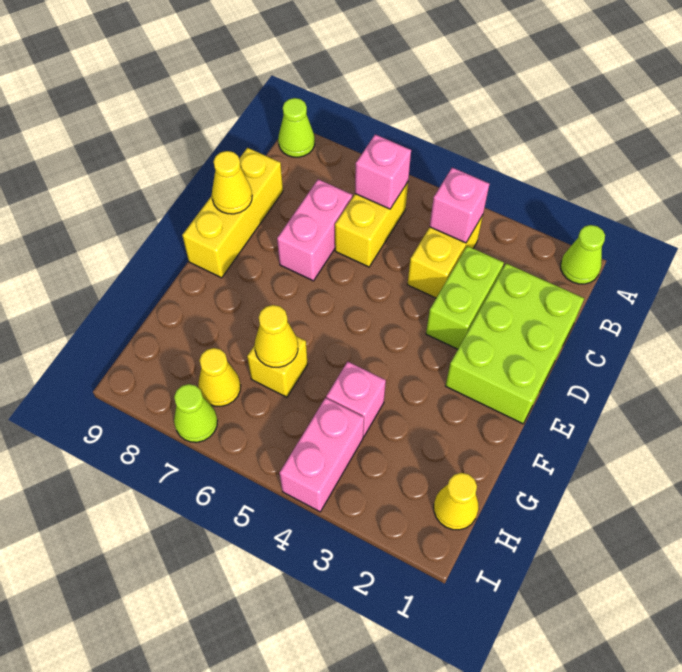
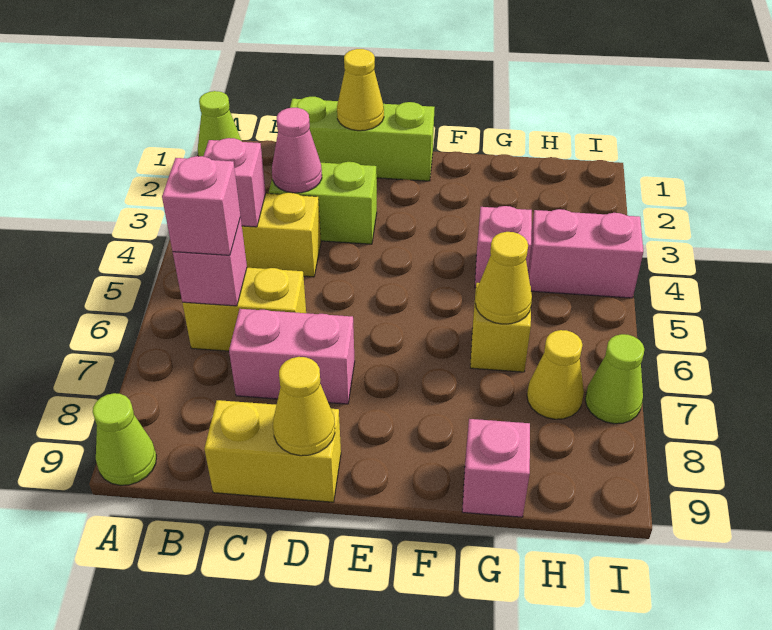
none -> pink 1x1 brick [162,156,240,255]
lime 2x3 brick [446,263,584,424] -> lime 1x3 brick [290,97,434,181]
none -> pink 1x1 cone [272,108,322,193]
yellow 1x3 brick [182,148,283,278] -> yellow 1x2 brick [204,400,341,502]
none -> pink 1x1 brick [462,419,530,517]
yellow 1x1 cone [434,473,479,530] -> yellow 1x1 cone moved to [337,49,384,131]

